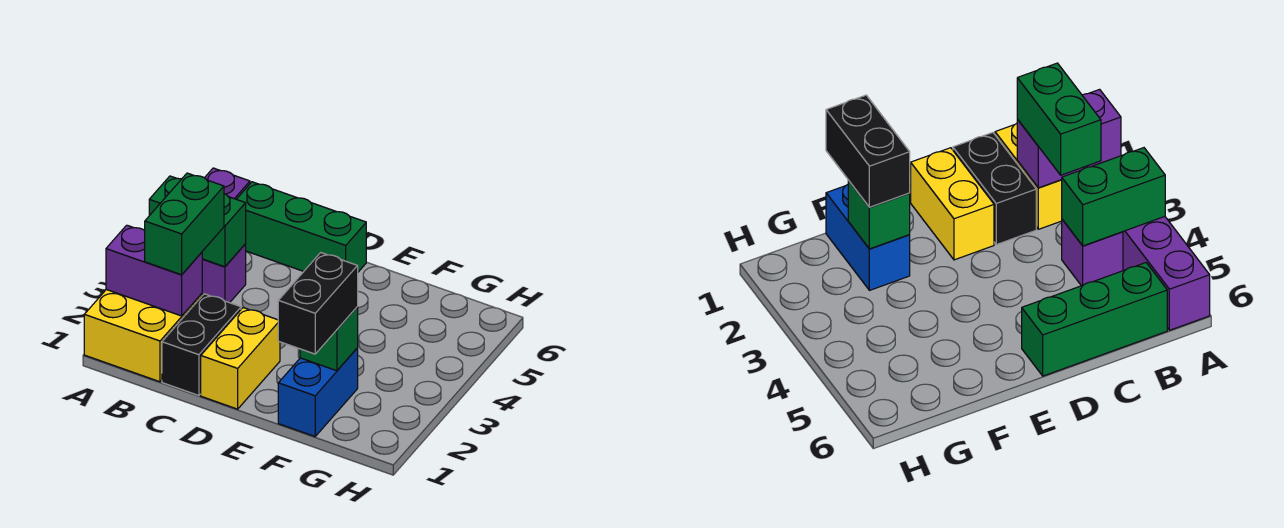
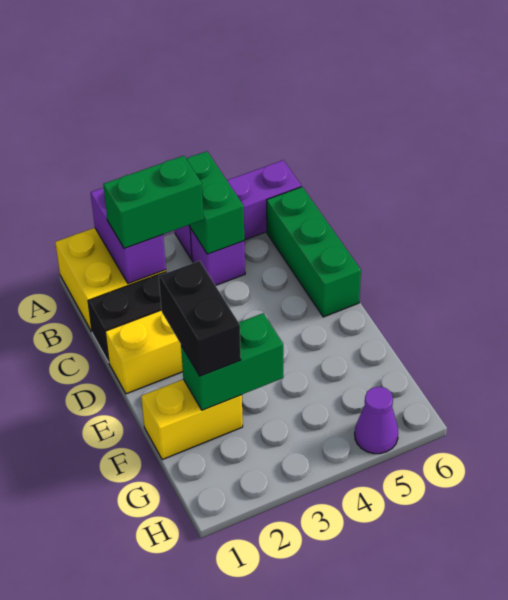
blue 1x2 brick [278,348,358,436] -> yellow 1x2 brick [141,379,243,460]
black 1x2 brick [278,253,358,354] -> black 1x2 brick turned to [159,261,241,376]
green 1x1 brick [300,307,358,371] -> green 1x2 brick [181,313,283,410]
none -> purple 1x1 cone [355,387,398,454]

